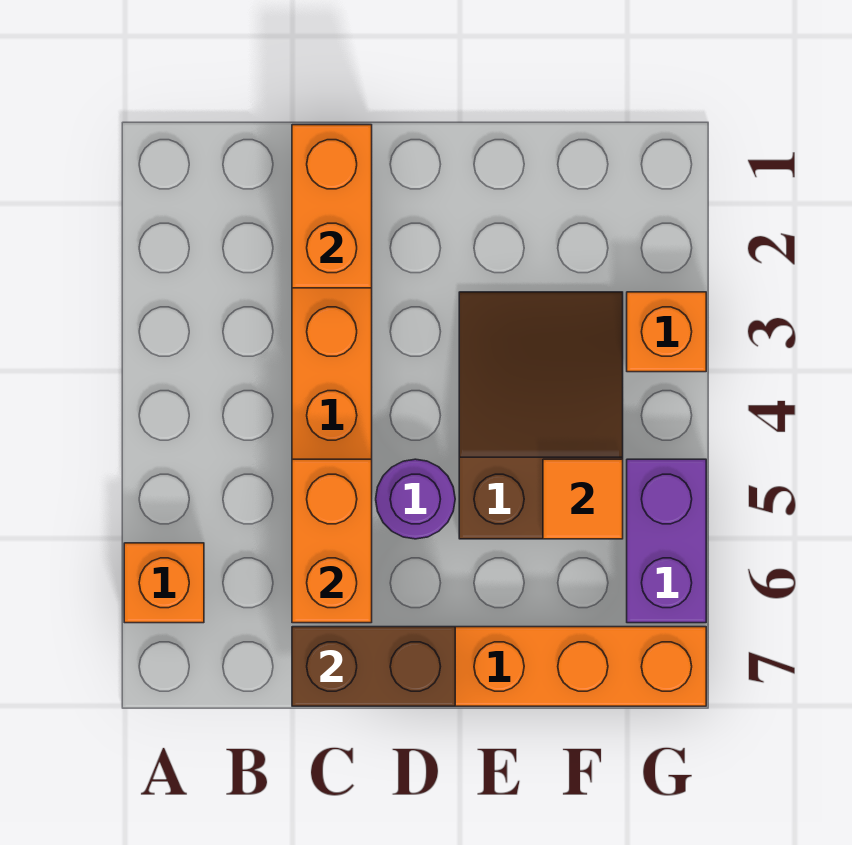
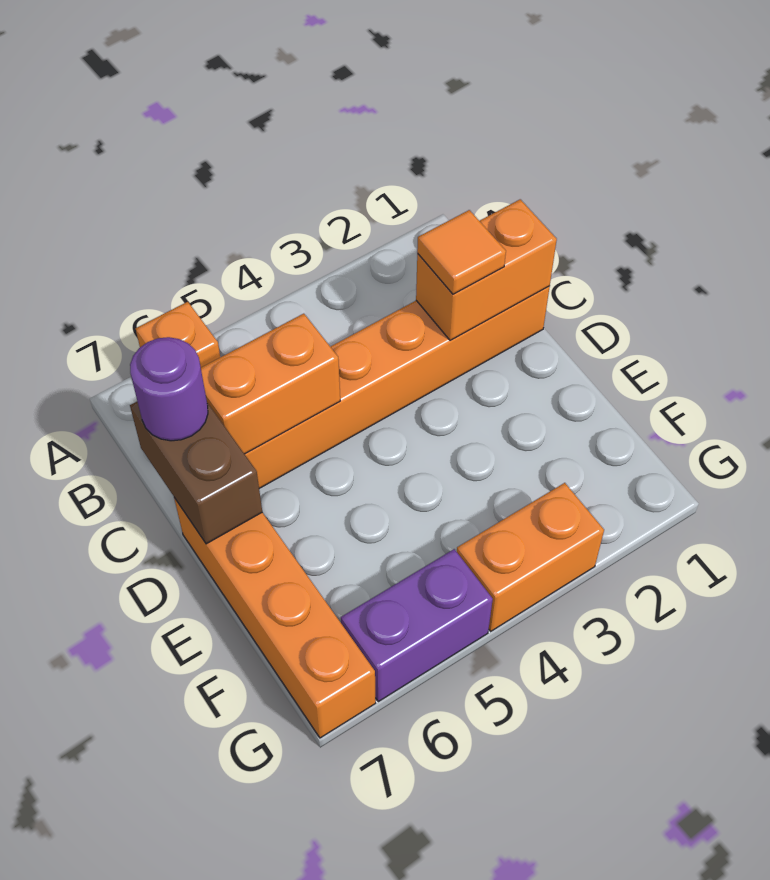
purple 1x1 round brick [376,459,455,539] -> purple 1x1 round brick moved to [130,337,208,441]
brown 2x3 slope [459,292,623,539] -> none
orange 1x1 tile [543,459,623,539] -> orange 1x1 tile moved to [417,210,506,294]
orange 1x1 brick [627,292,706,372] -> orange 1x2 brick [457,483,604,631]

